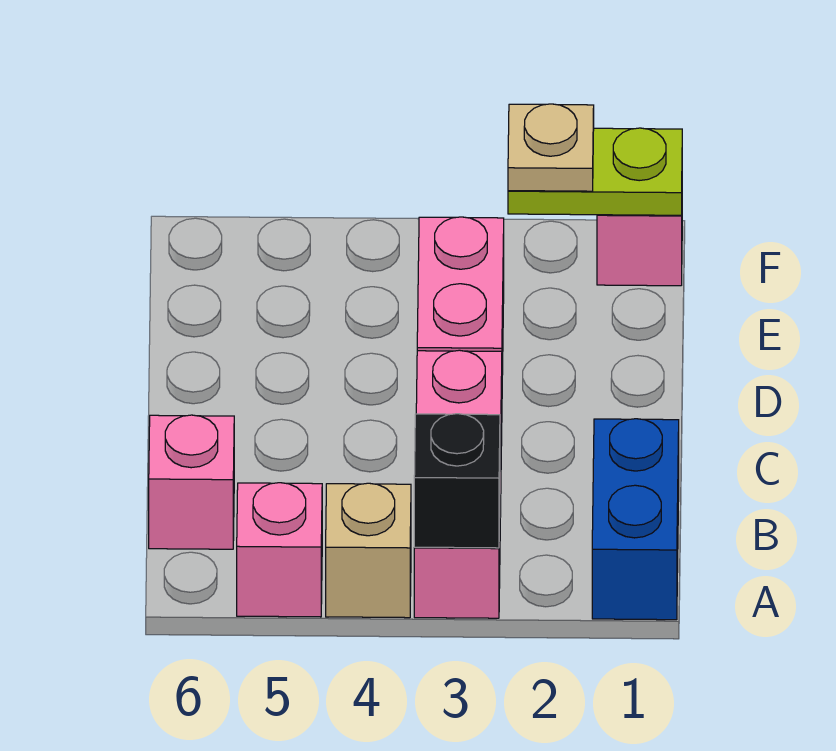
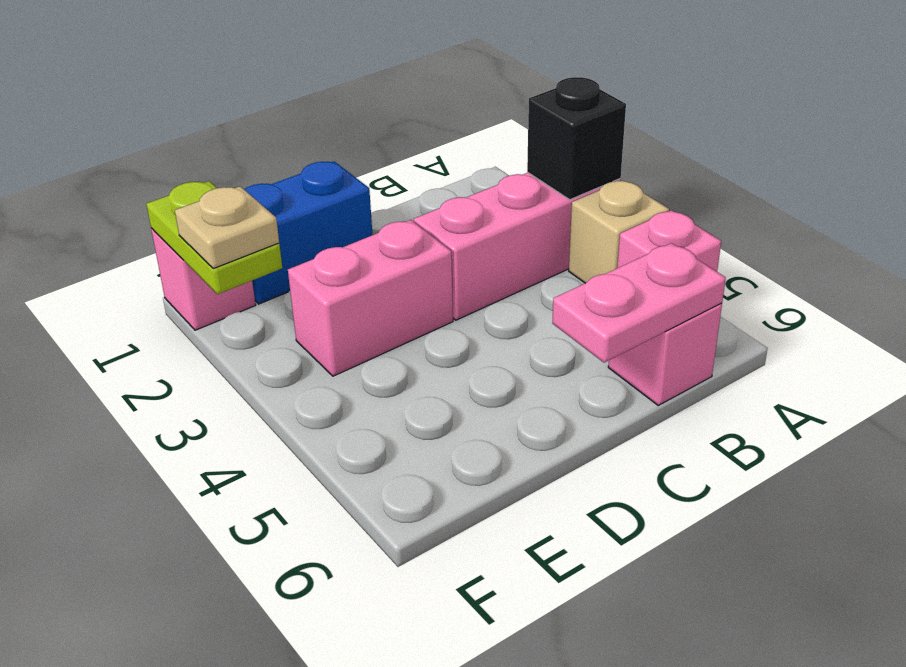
blue 1x2 brick [592,419,679,620] -> blue 1x2 brick moved to [244,161,373,304]
none -> pink 1x2 plate [552,243,726,363]

